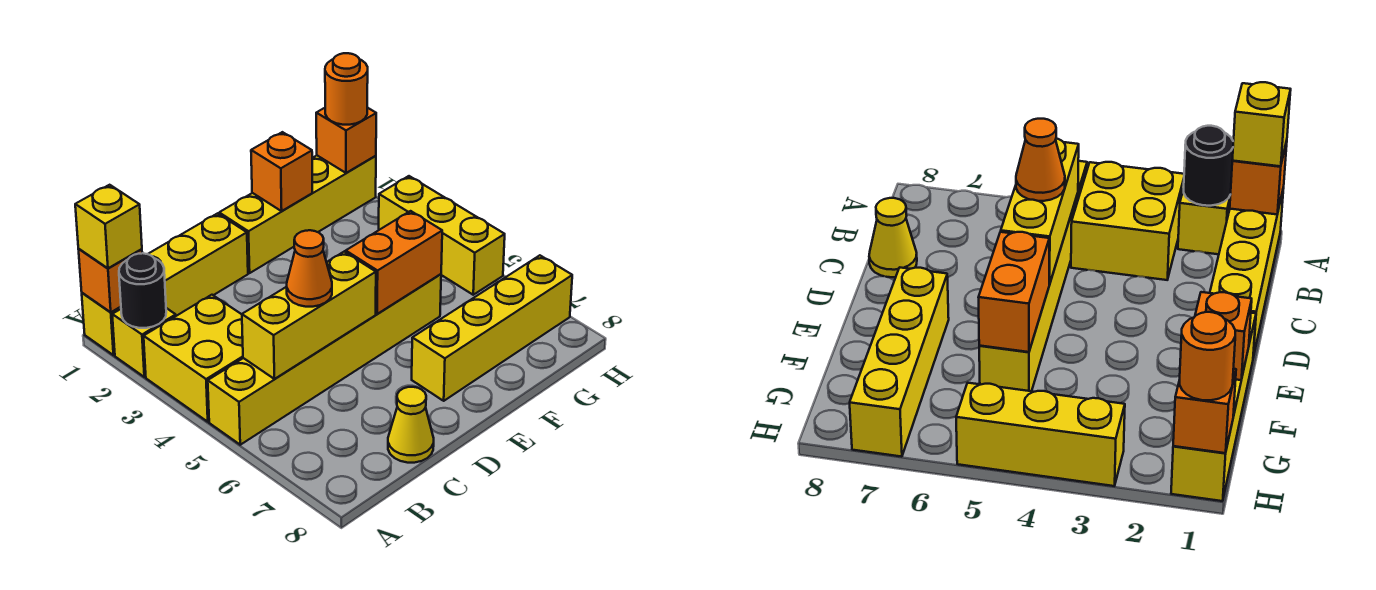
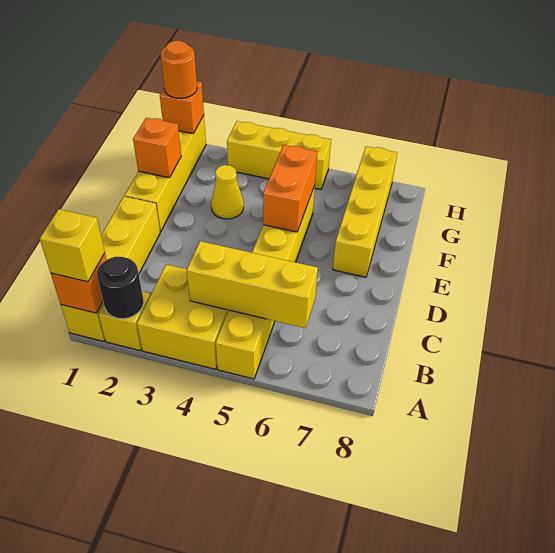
yellow 1x3 brick [242,252,376,379] -> yellow 1x3 brick turned to [187,241,318,328]
orange 1x1 cone [287,230,332,307] -> none
yellow 1x1 cone [388,387,434,463] -> yellow 1x1 cone moved to [211,165,244,219]

